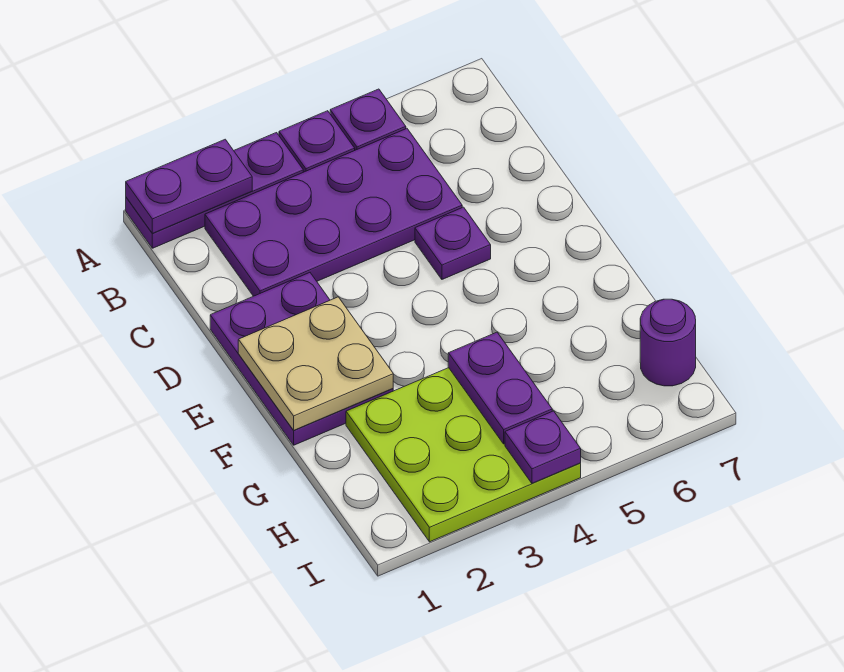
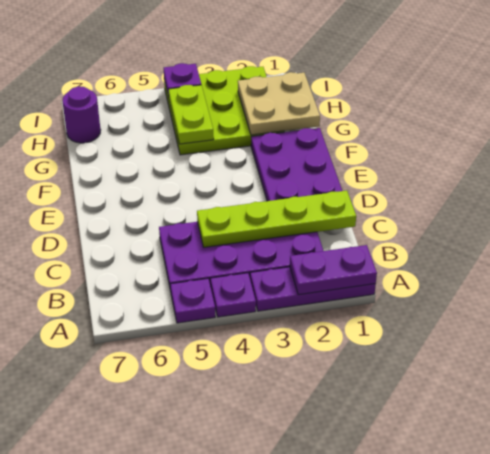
none -> lime 1x4 plate [197,191,356,247]
purple 1x1 plate [415,207,491,279] -> none
tan 2x2 plate [238,297,393,430] -> tan 2x2 plate moved to [238,72,320,135]
purple 1x2 plate [448,332,552,444] -> lime 1x2 plate [168,85,214,144]

